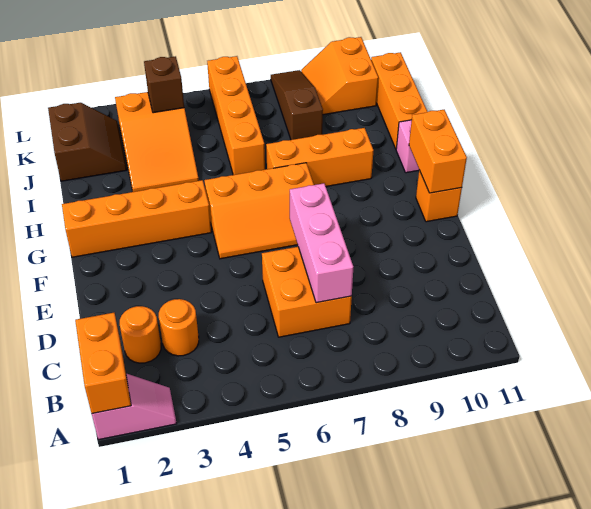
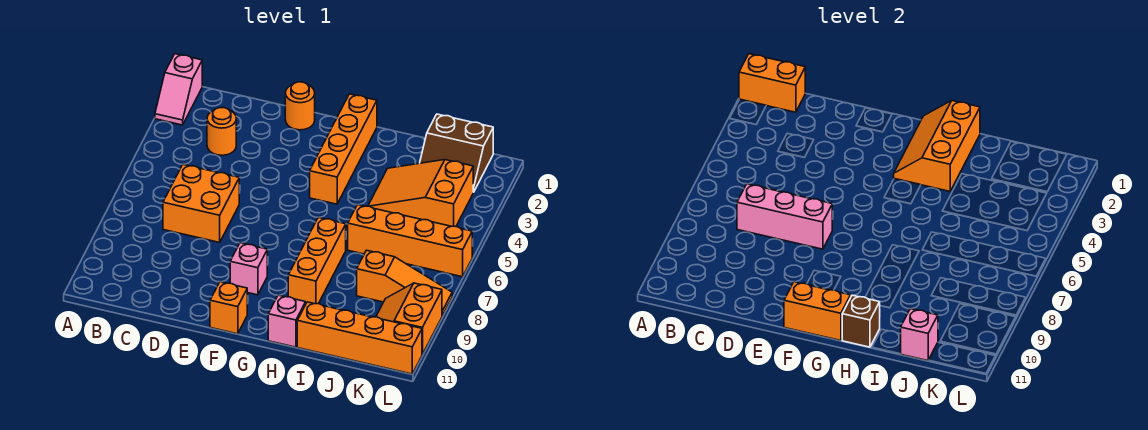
orange 1x1 round brick [120,306,161,363] -> orange 1x1 round brick moved to [285,82,315,130]
orange 2x3 slope [205,163,314,259] -> orange 2x3 slope moved to [894,101,980,191]
none -> pink 1x1 brick [230,243,267,295]
orange 1x3 brick [371,52,427,149] -> orange 1x4 brick [297,302,422,374]
brown 1x3 slope [271,70,323,140] -> orange 1x3 slope [357,250,452,316]
none -> pink 1x1 brick [901,309,938,361]
brown 1x1 brick [144,56,184,113] -> brown 1x1 brick moved to [842,295,880,347]
orange 2x2 slope [301,37,378,115] -> orange 2x2 slope turned to [376,283,442,355]

